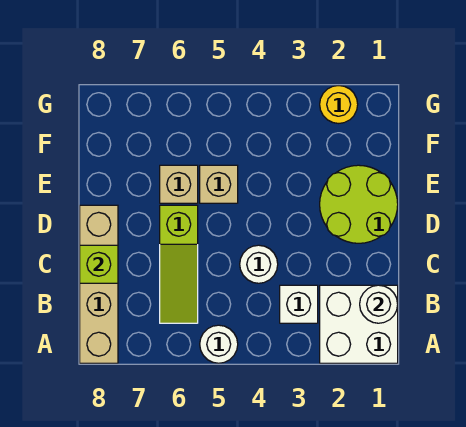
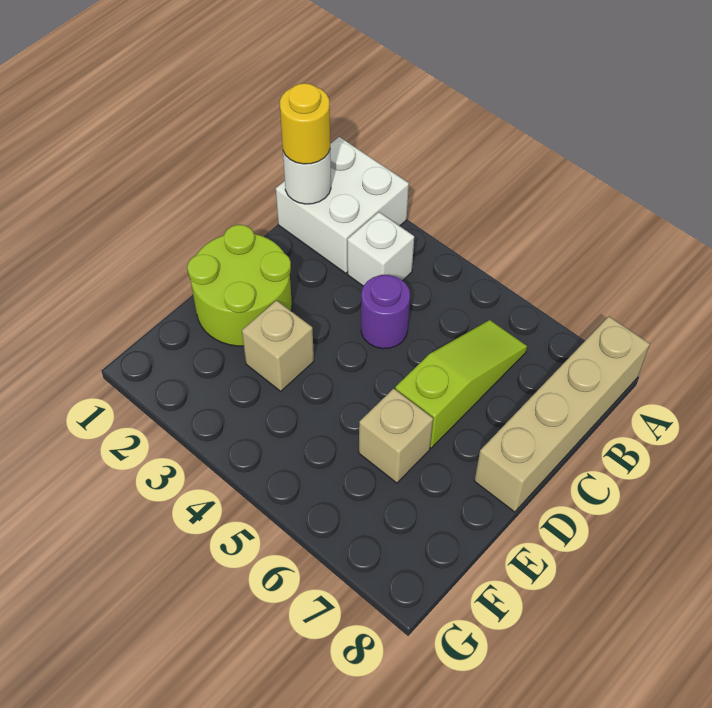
white 1x1 round brick [200,325,238,363] -> none
white 1x1 round brick [240,245,278,283] -> purple 1x1 round brick [361,275,410,349]
lime 1x1 brick [80,245,118,283] -> none
tan 1x1 brick [200,165,238,203] -> tan 1x1 brick moved to [242,300,314,391]
yellow 1x1 round brick [320,86,358,123] -> yellow 1x1 round brick moved to [280,83,330,164]

